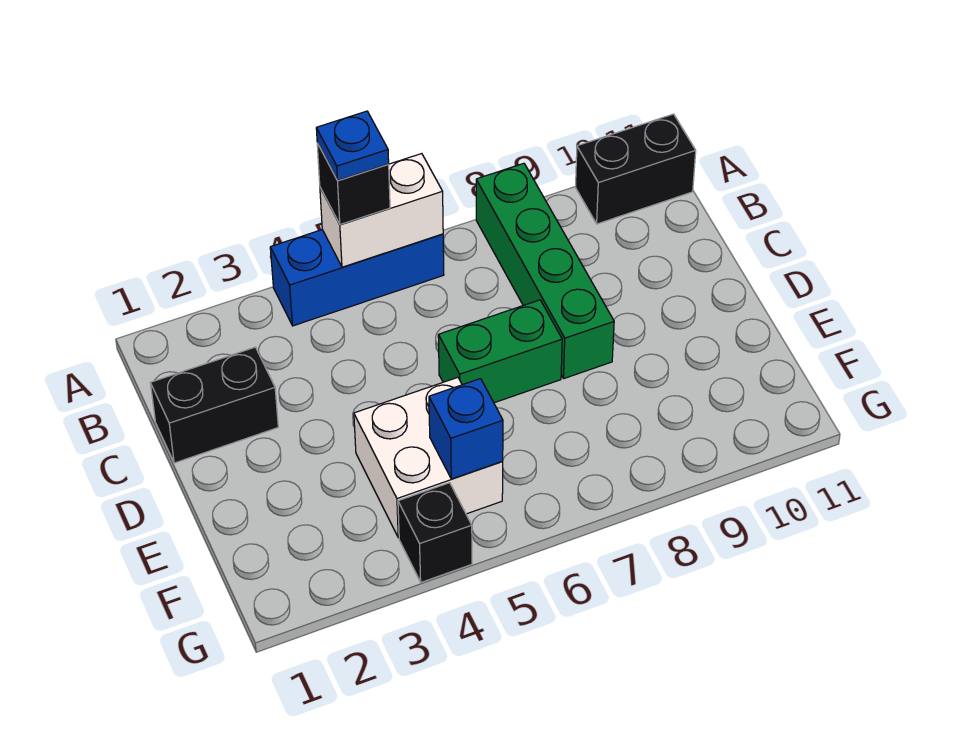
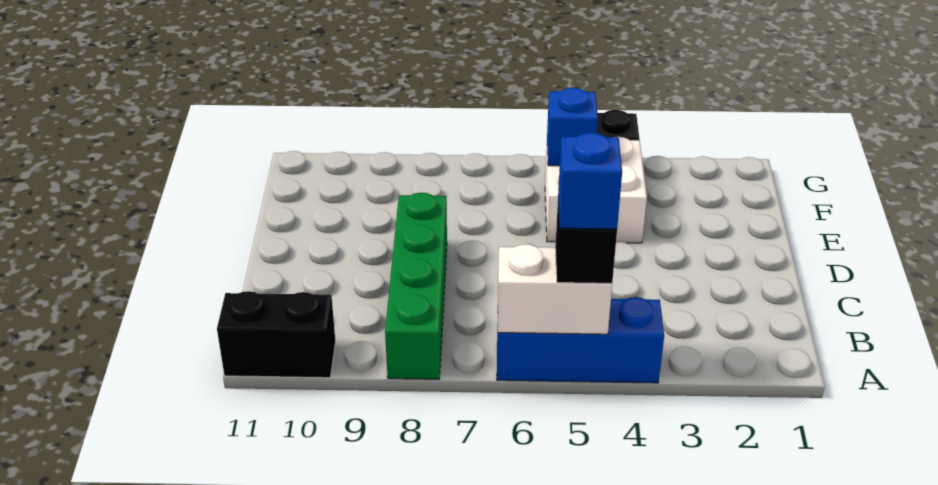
blue 1x1 plate [316,111,389,181] -> blue 1x1 brick [558,133,622,229]
black 1x2 brick [151,347,278,463] -> none
green 1x2 brick [438,300,562,403] -> none

